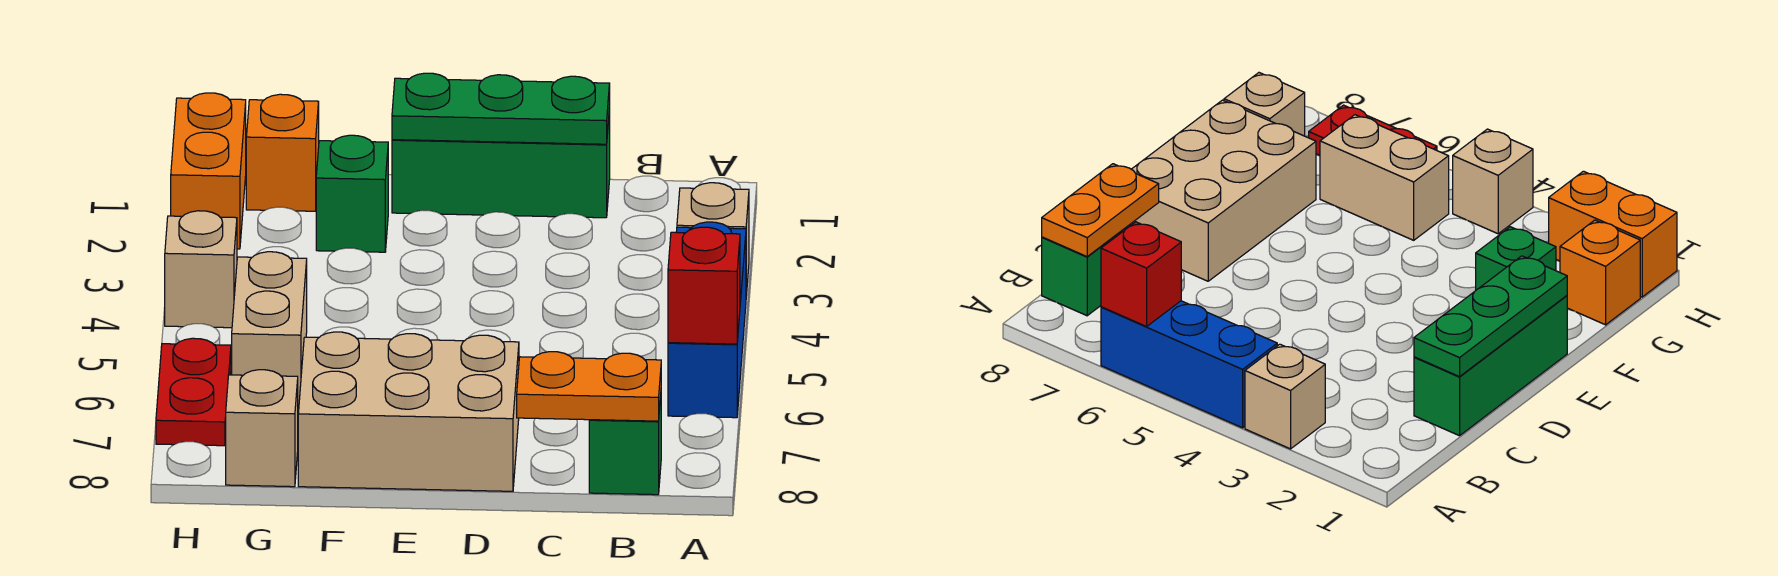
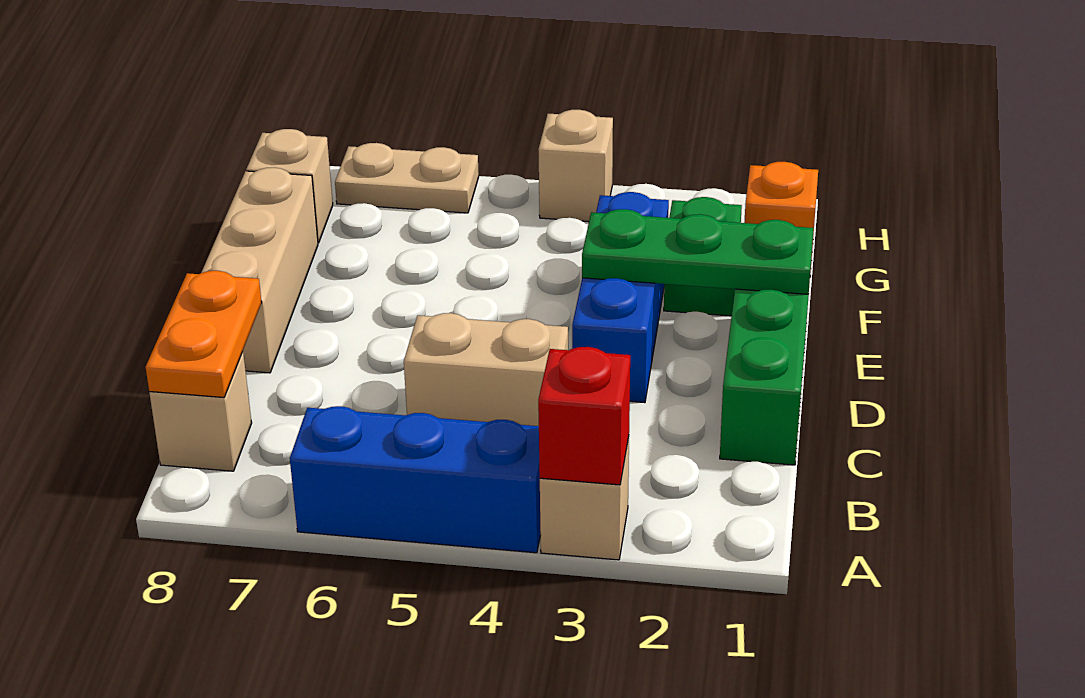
red 1x1 brick [668,227,740,344] -> red 1x1 brick moved to [538,347,630,485]
green 1x1 brick [589,397,661,495] -> tan 1x1 brick [149,352,252,471]
green 1x3 plate [392,73,610,144] -> green 1x3 plate turned to [582,209,814,294]
none -> blue 1x3 brick [572,192,669,403]
tan 2x3 brick [298,332,519,491] -> tan 1x3 brick [201,168,318,373]
tan 1x2 brick [232,252,307,408] -> tan 1x2 brick moved to [404,313,568,426]
orange 1x2 brick [171,93,246,249] -> none
red 1x2 plate [156,338,231,446] -> tan 1x2 plate [335,143,479,213]

